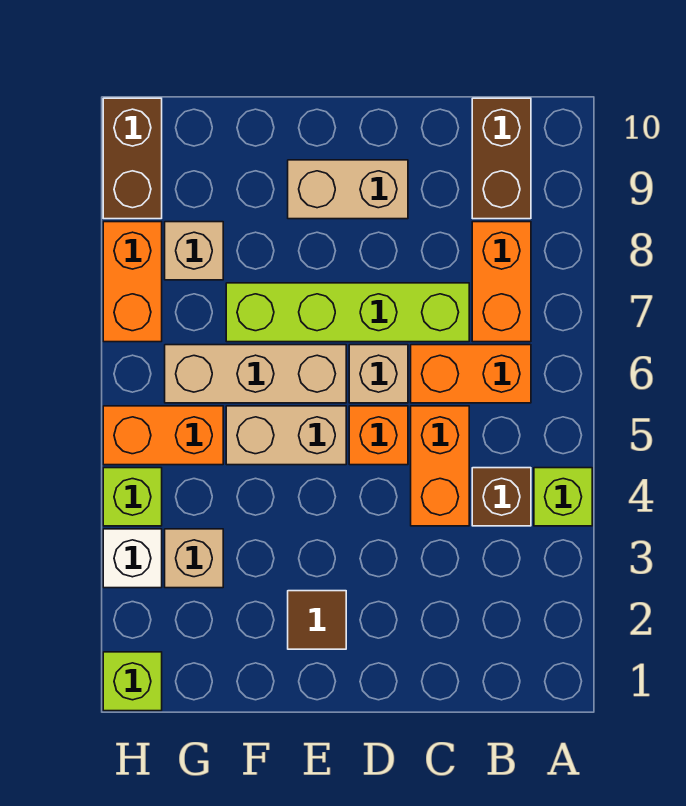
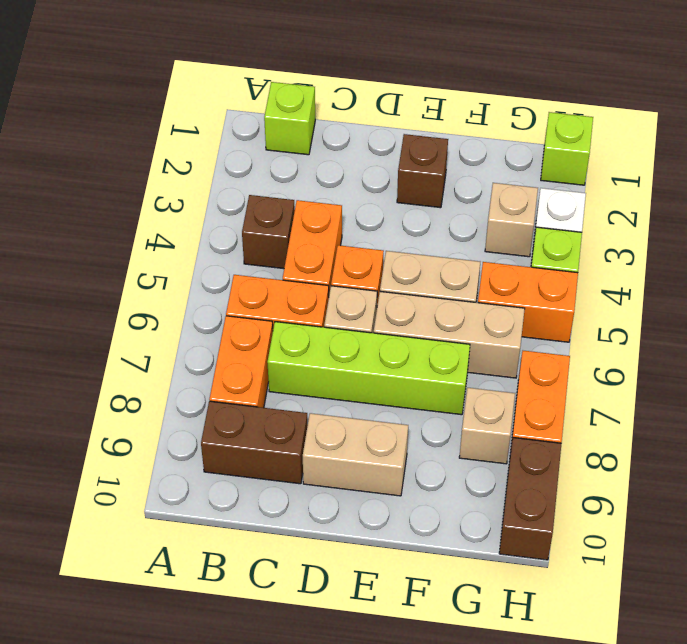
lime 1x1 brick [534,468,592,526] -> lime 1x1 brick moved to [264,82,315,155]
brown 1x2 brick [472,98,531,219] -> brown 1x2 brick turned to [201,401,308,484]
brown 1x1 tile [288,591,346,649] -> brown 1x1 brick [397,134,448,208]

